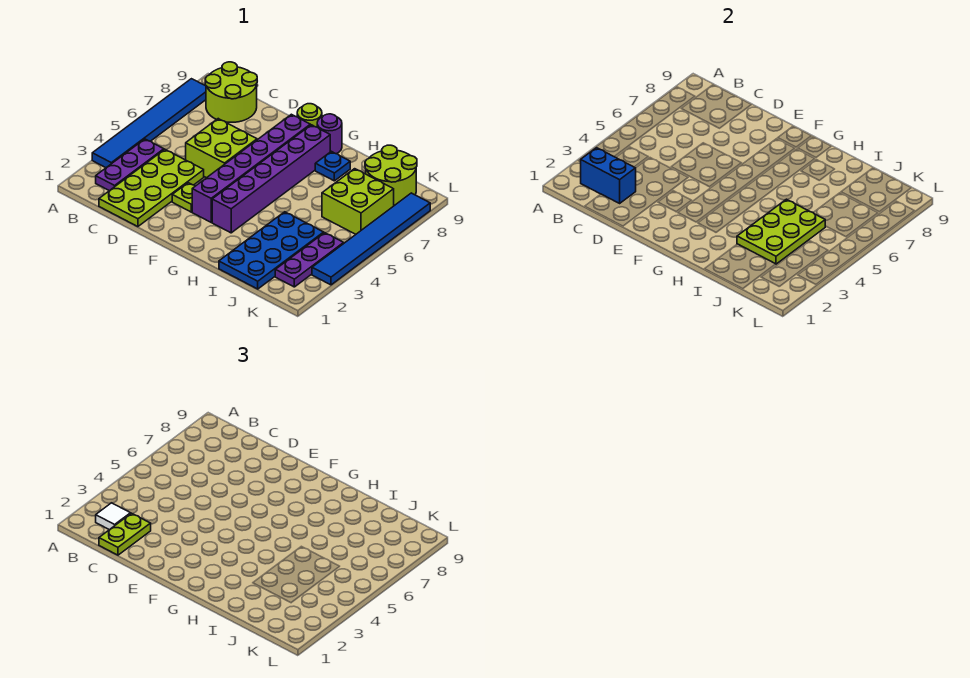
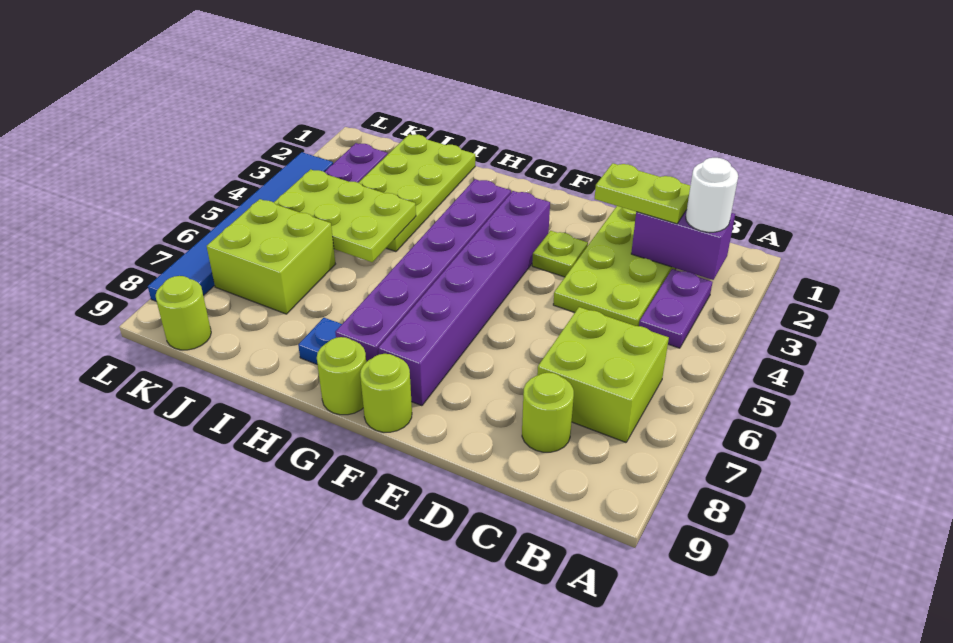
blue 1x6 tile [92,79,206,168] -> none
purple 1x3 plate [96,139,164,191] -> purple 1x2 plate [639,269,712,348]
blue 1x2 brick [581,148,636,203] -> purple 1x2 brick [631,210,735,280]
white 1x1 tile [96,503,131,530] -> white 1x1 round brick [686,158,738,232]
lime 2x2 round brick [205,62,257,122] -> lime 1x1 round brick [522,373,574,452]
lime 1x2 plate [99,513,151,555] -> lime 1x2 plate turned to [595,163,690,224]
lime 2x2 brick [186,119,257,178] -> lime 2x2 brick moved to [537,307,669,442]
purple 1x1 round brick [317,114,342,154] -> lime 1x1 round brick [317,337,366,415]
blue 2x4 plate [219,212,324,289] -> lime 2x4 plate [359,134,475,252]
lime 2x3 plate [737,199,825,264] -> lime 2x3 plate turned to [274,169,416,262]
lime 2x2 round brick [365,145,417,206] -> lime 1x1 round brick [156,276,211,350]

